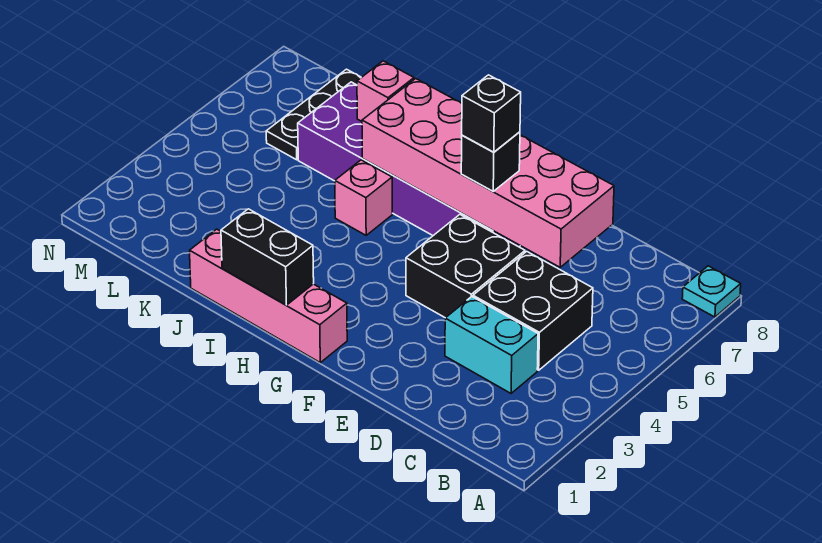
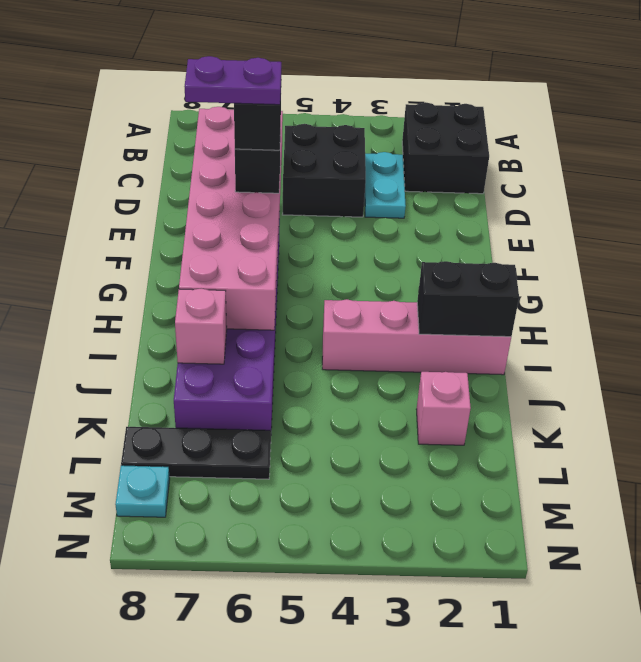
cyan 1x1 plate [682,266,741,317] -> cyan 1x1 plate moved to [115,465,170,517]
cyan 1x2 brick [445,297,538,393] -> cyan 1x2 plate [365,152,406,218]
black 2x2 brick [406,215,525,318] -> black 2x2 brick moved to [402,102,489,194]
none -> purple 1x2 plate [184,56,281,105]
pink 1x4 brick [190,229,347,363] -> pink 1x4 brick turned to [322,299,511,375]
black 1x2 brick [221,209,314,305] -> black 1x2 brick turned to [417,261,519,337]
pink 1x1 brick [335,160,392,235] -> pink 1x1 brick moved to [416,372,471,445]

